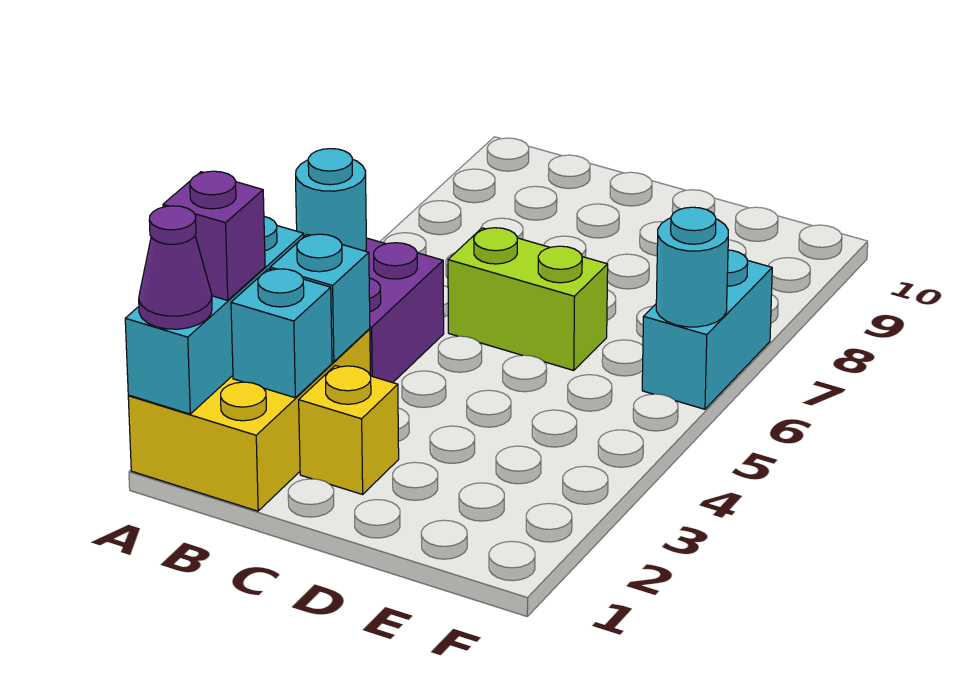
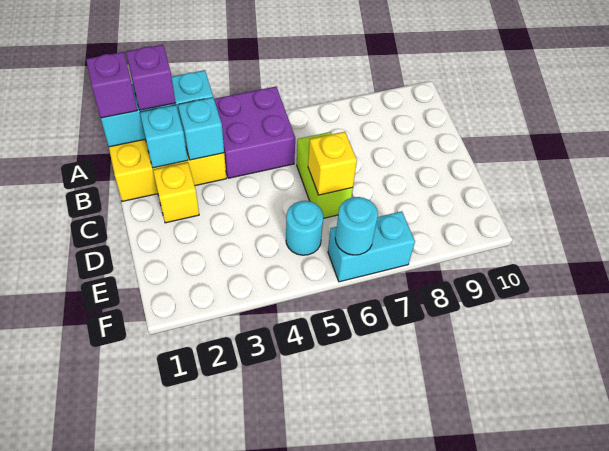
purple 1x1 cone [139,206,212,329] -> purple 1x1 brick [86,52,137,118]
cyan 1x1 round brick [296,149,367,251] -> cyan 1x1 round brick moved to [286,201,323,255]
none -> yellow 1x1 brick [308,132,357,195]

